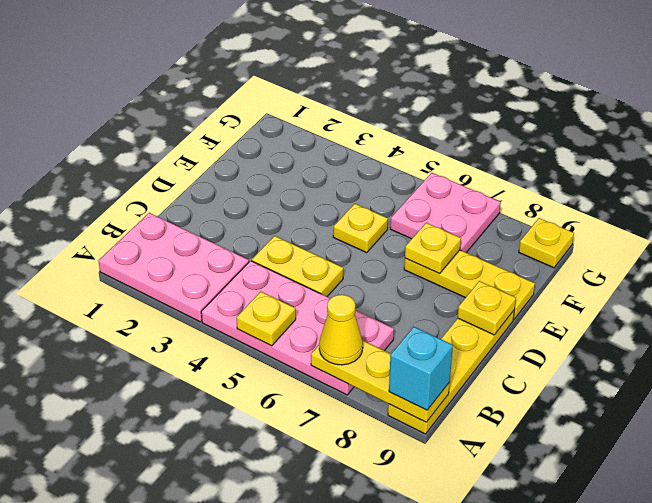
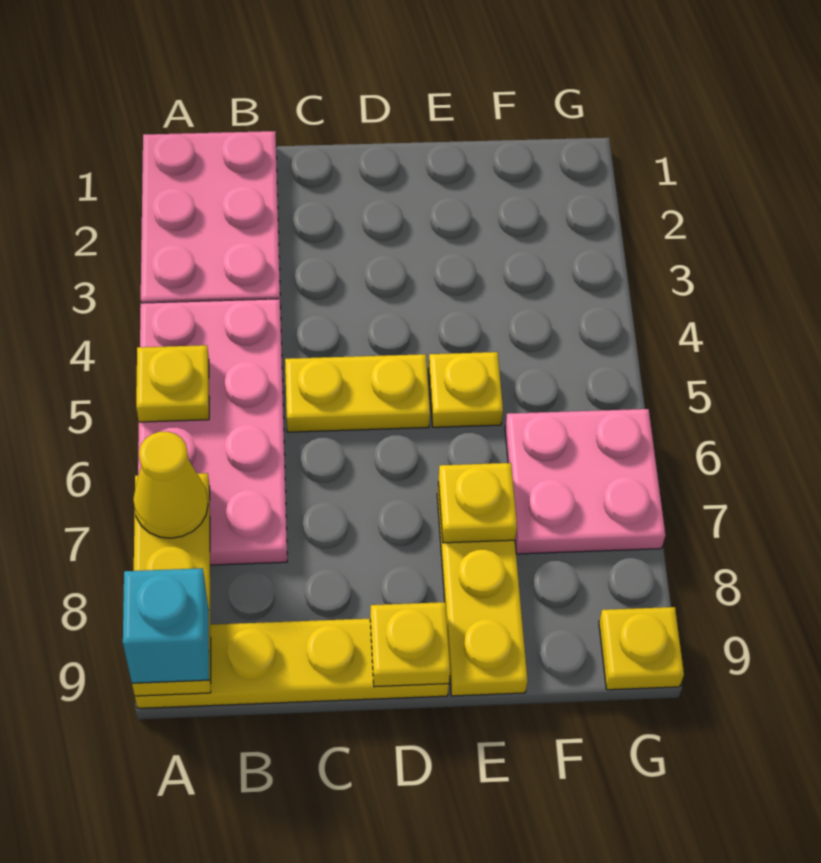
yellow 1x2 plate [252,236,343,296] -> yellow 1x2 plate turned to [285,354,430,432]

